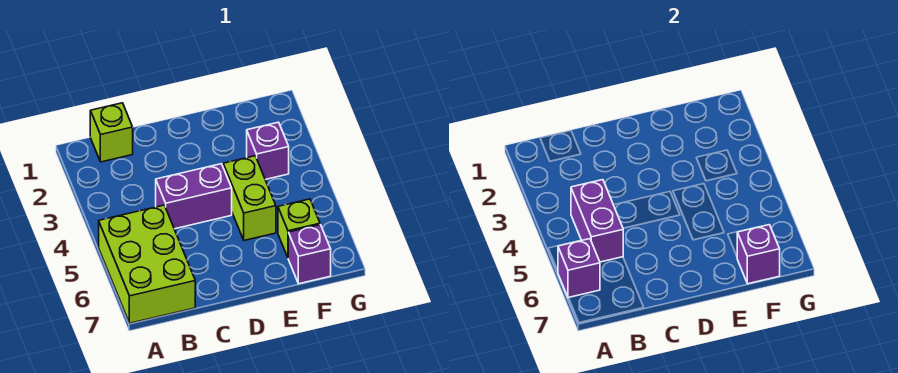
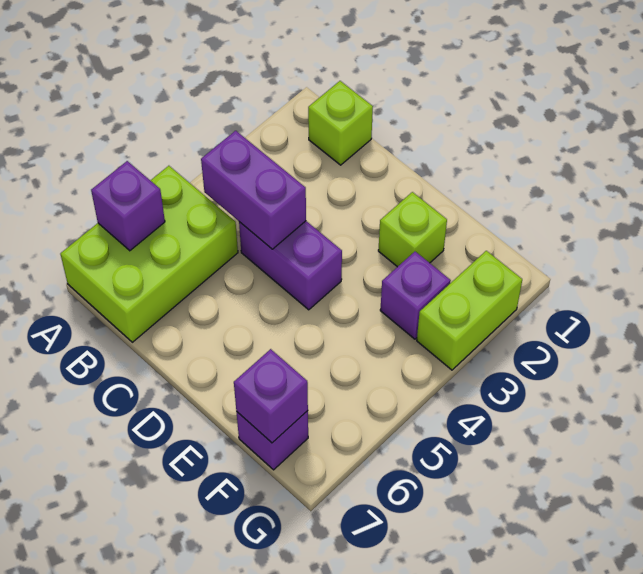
purple 1x2 brick [571,180,623,262] -> purple 1x2 brick turned to [201,131,306,249]
lime 1x2 brick [223,156,276,240] -> lime 1x2 brick moved to [417,251,522,370]
lime 1x1 brick [278,199,320,257] -> lime 1x1 brick moved to [378,192,447,267]

